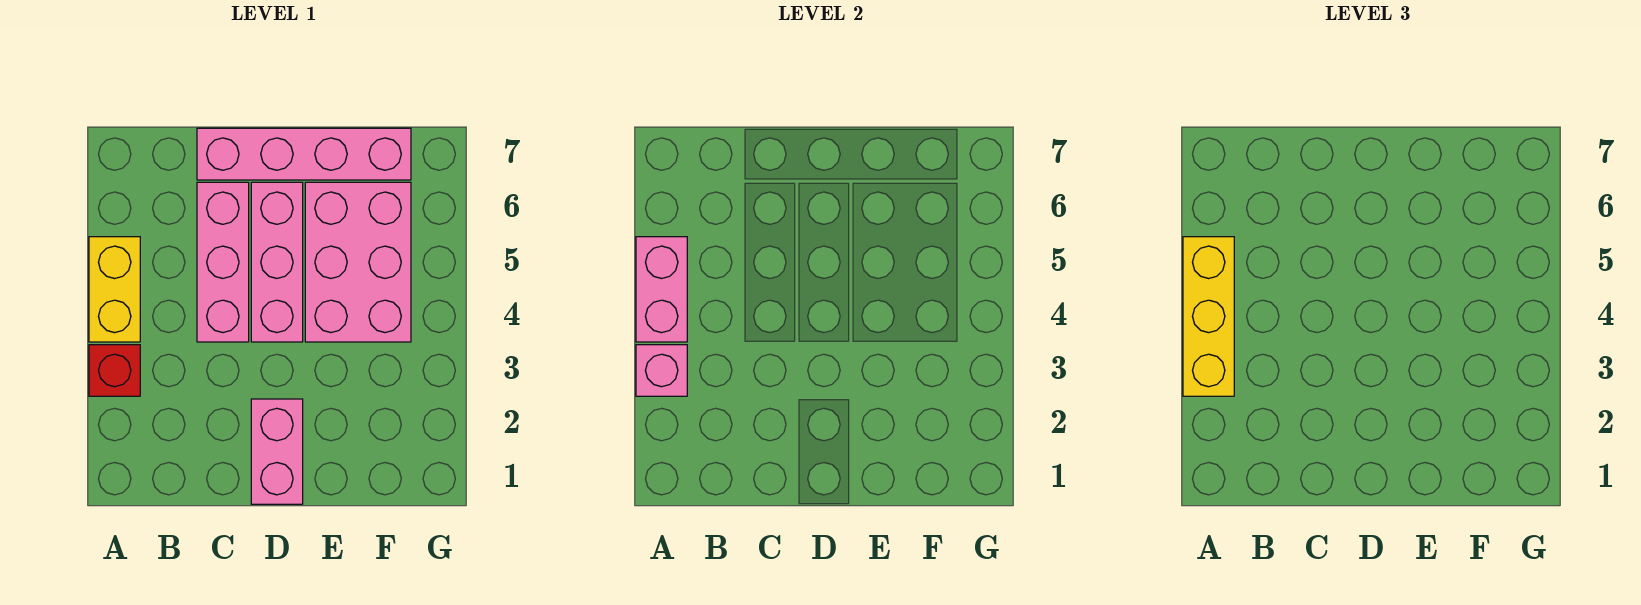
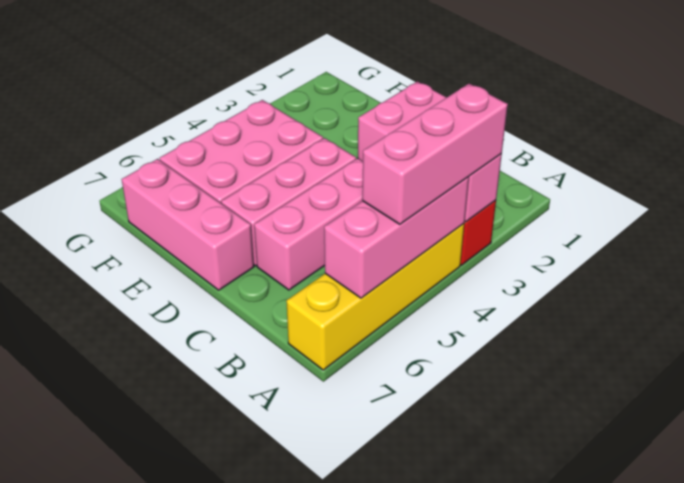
yellow 1x3 brick [1183,237,1234,396] -> pink 1x3 brick [362,84,508,224]
yellow 1x2 brick [89,237,140,342] -> yellow 1x4 brick [286,224,464,370]
pink 1x2 brick [636,237,687,342] -> pink 1x3 brick [324,177,469,298]
pink 1x4 brick [197,128,411,180] -> pink 1x3 brick [122,159,254,290]

